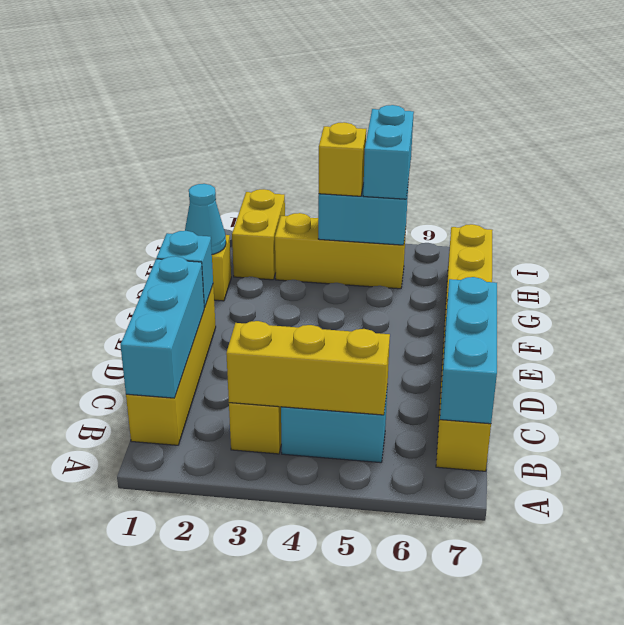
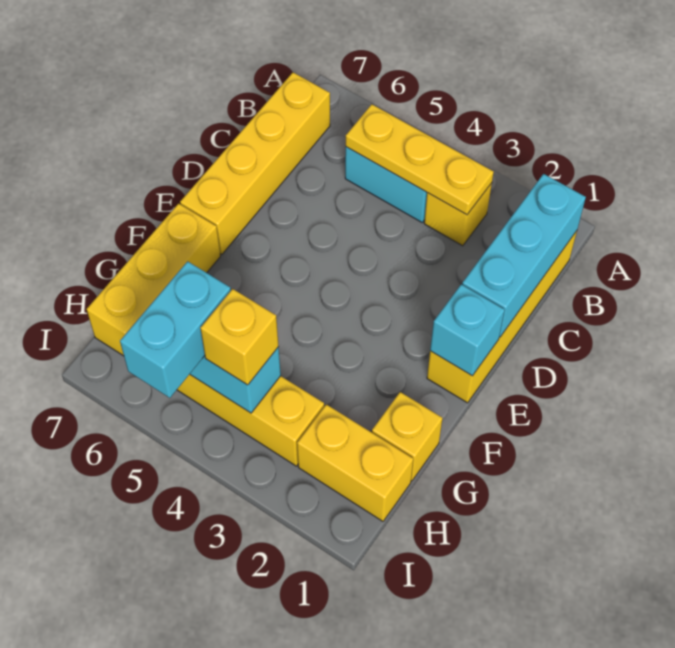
yellow 1x3 brick [226,321,390,415] -> yellow 1x3 plate [346,104,494,215]
cyan 1x3 brick [440,277,497,424] -> none
cyan 1x1 cone [185,184,226,254] -> none
yellow 1x2 brick [232,189,285,280] -> yellow 1x2 brick turned to [297,404,413,521]

